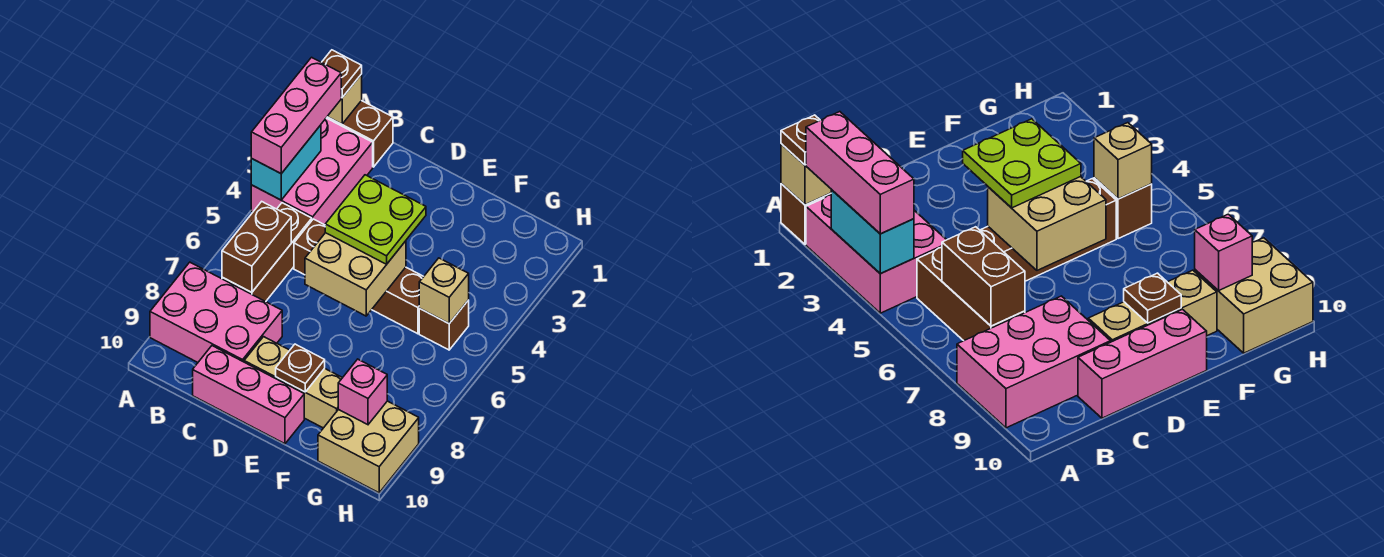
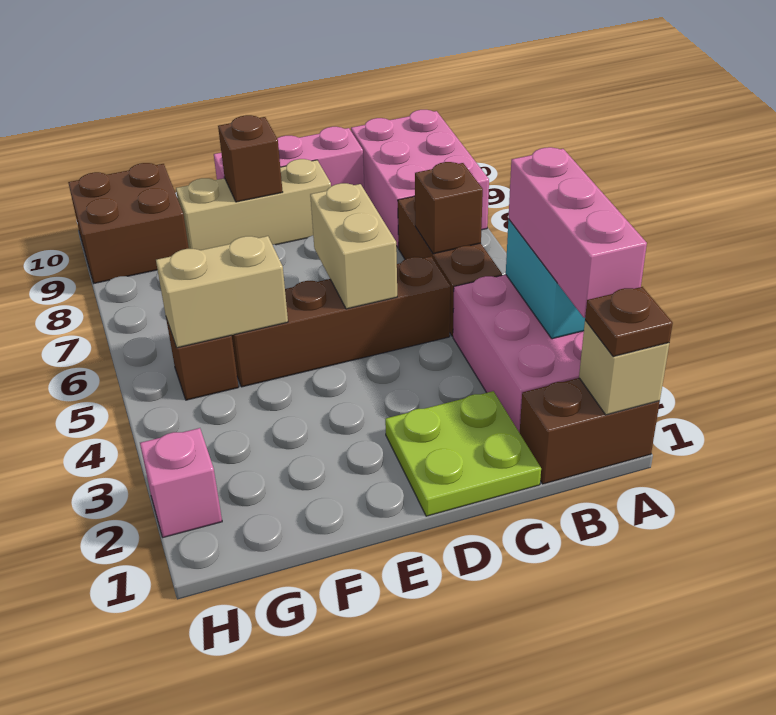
pink 2x3 brick [150,262,282,362] -> pink 2x3 brick turned to [351,110,489,248]
brown 1x2 brick [222,202,291,292] -> brown 1x1 brick [415,162,483,254]
lime 2x2 plate [325,175,426,264] -> lime 2x2 plate moved to [385,391,541,516]
tan 2x2 brick [305,233,406,316] -> tan 1x2 brick [310,183,397,309]
brown 1x1 plate [276,344,325,392] -> brown 1x1 brick [218,115,283,202]
tan 1x1 brick [419,258,469,323] -> tan 1x2 brick [156,236,288,348]
tan 2x2 brick [318,401,419,493] -> brown 2x2 brick [68,163,189,283]
pink 1x1 brick [338,359,387,425] -> pink 1x1 brick moved to [140,428,222,537]

